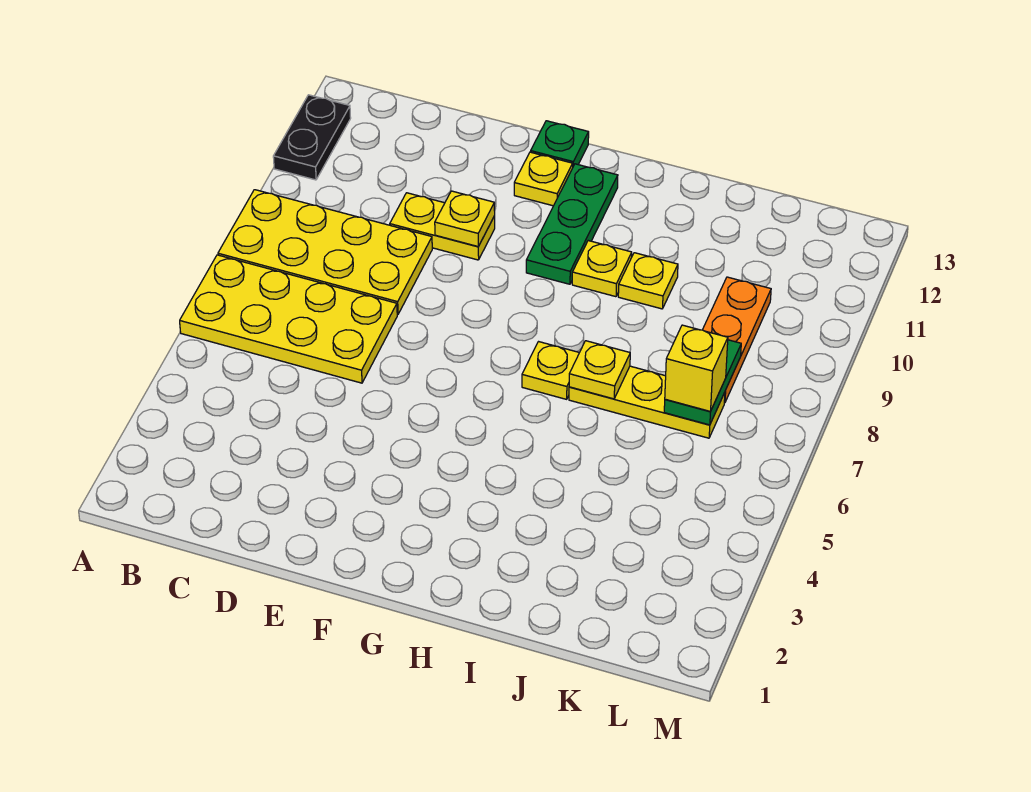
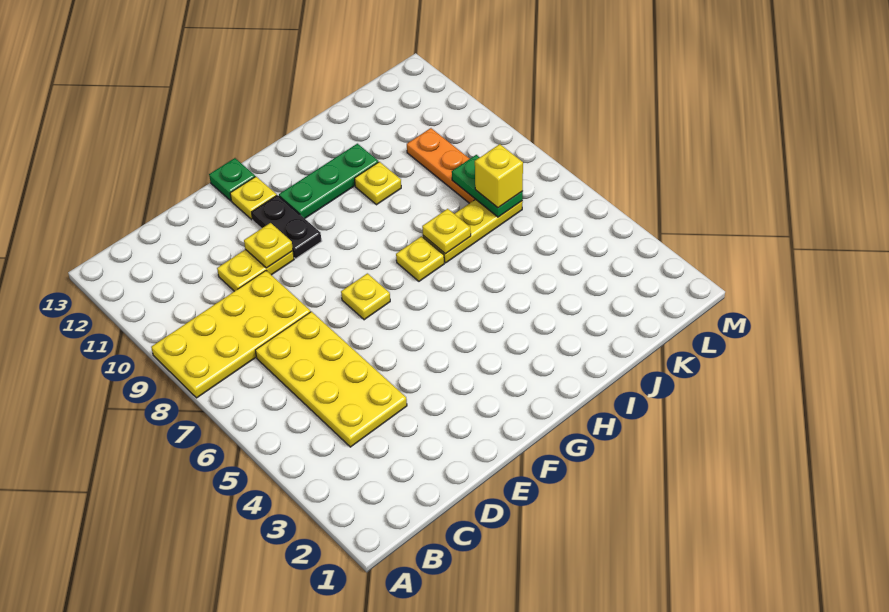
yellow 2x4 plate [180,255,397,383] -> yellow 2x4 plate turned to [255,312,407,447]
black 1x2 plate [273,95,351,180] -> black 1x2 plate moved to [252,195,322,259]
green 1x3 plate [526,164,618,284] -> green 1x3 plate turned to [279,144,378,218]
yellow 1x1 plate [572,241,632,297] -> yellow 1x1 plate moved to [341,273,390,320]

